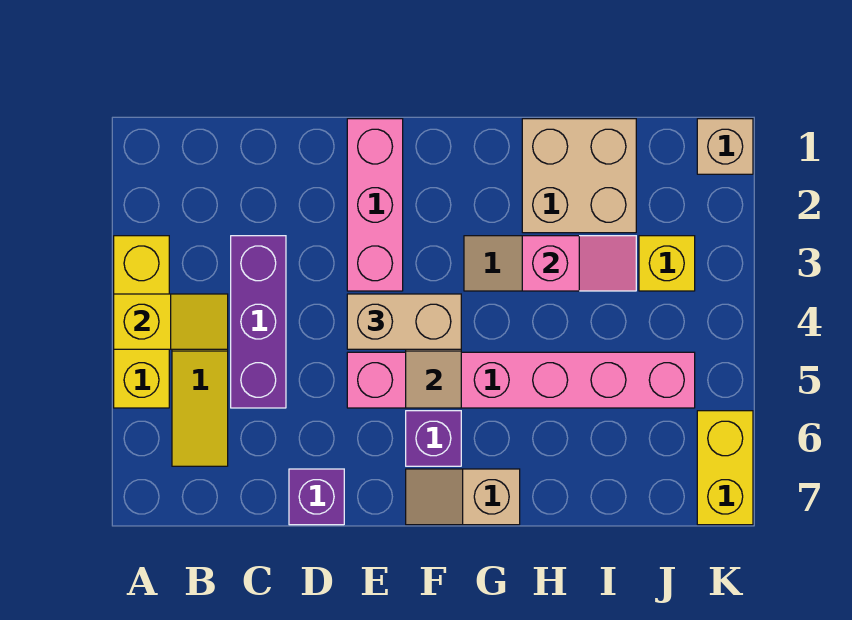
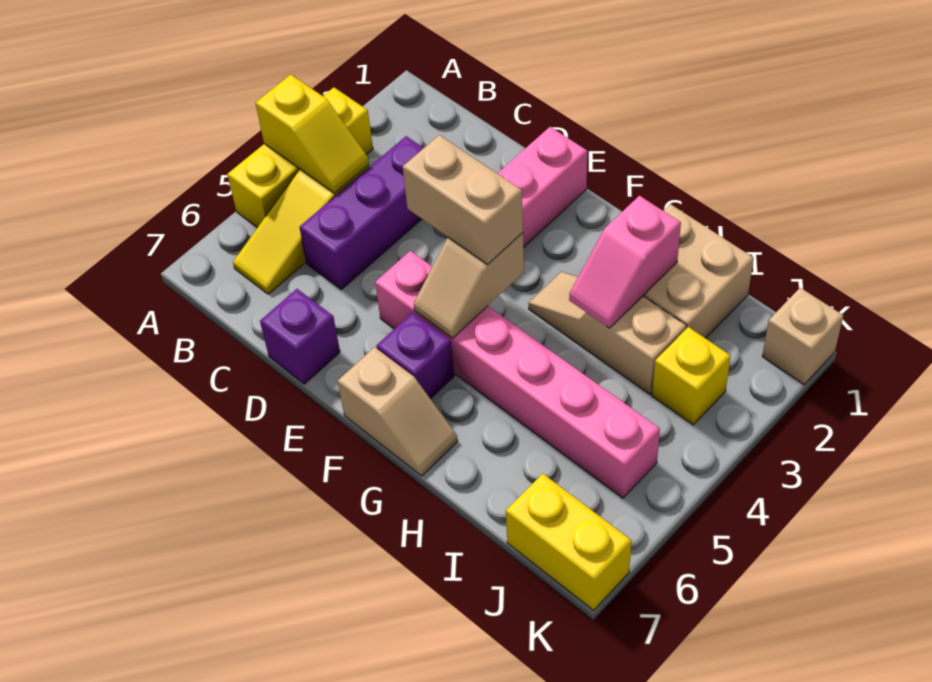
tan 1x2 slope [406,469,520,525] -> tan 1x2 slope turned to [338,347,458,476]
pink 1x2 slope [522,236,636,291] -> pink 1x2 slope turned to [569,196,681,328]
yellow 1x2 brick [697,411,753,525] -> yellow 1x2 brick turned to [506,474,632,610]

